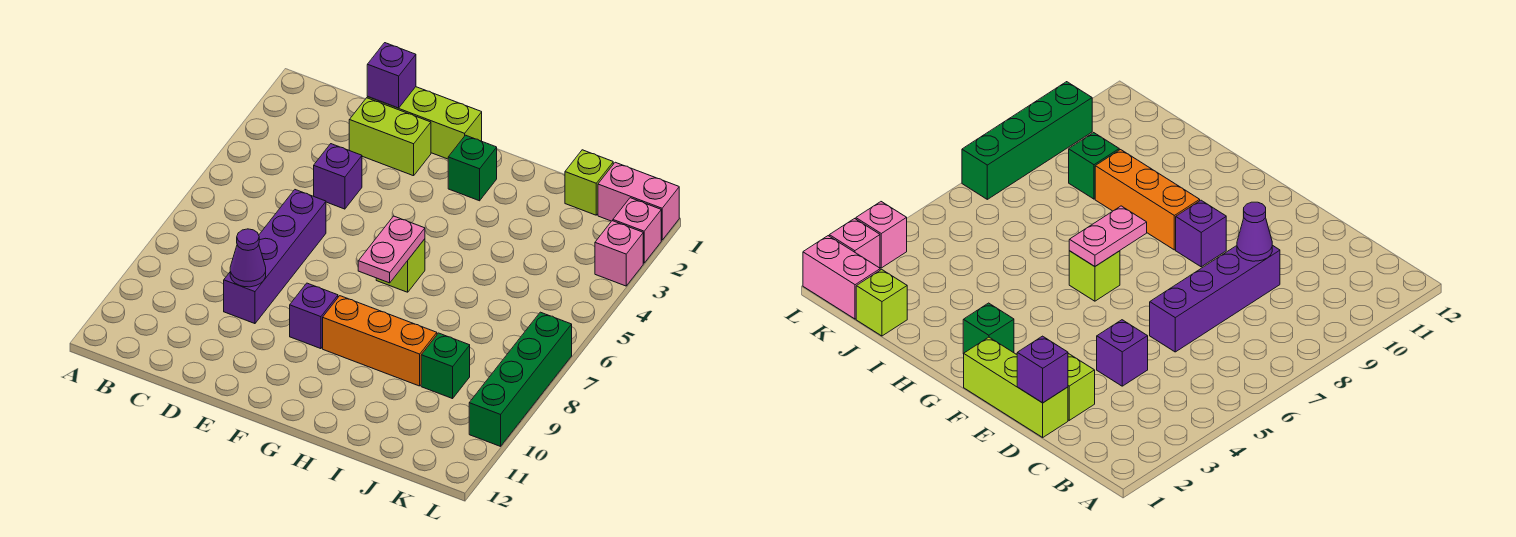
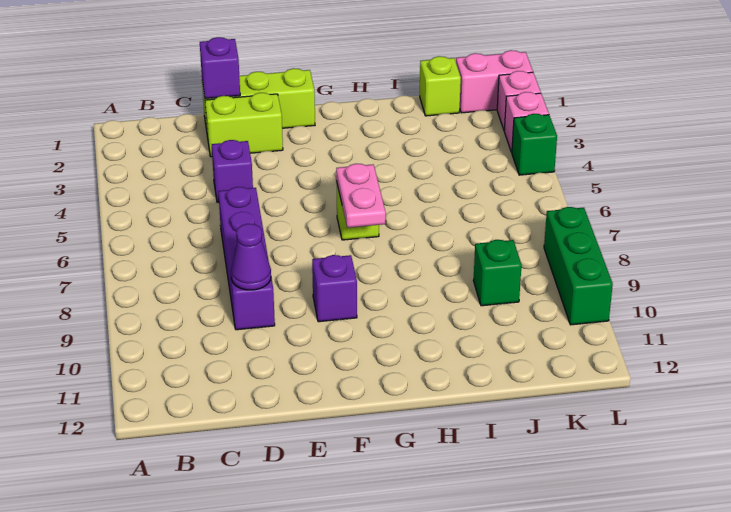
green 1x1 brick [448,135,497,201] -> green 1x1 brick moved to [512,114,557,175]
orange 1x3 brick [323,296,437,386] -> none
green 1x4 brick [469,312,572,446] -> green 1x3 brick [544,207,613,325]

